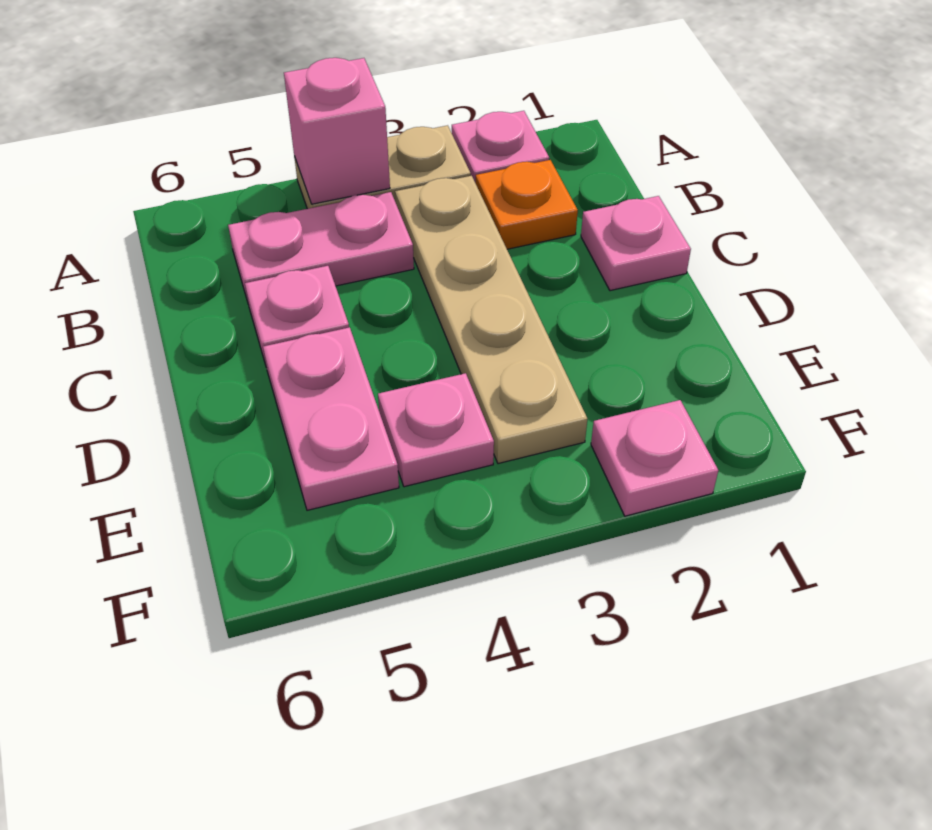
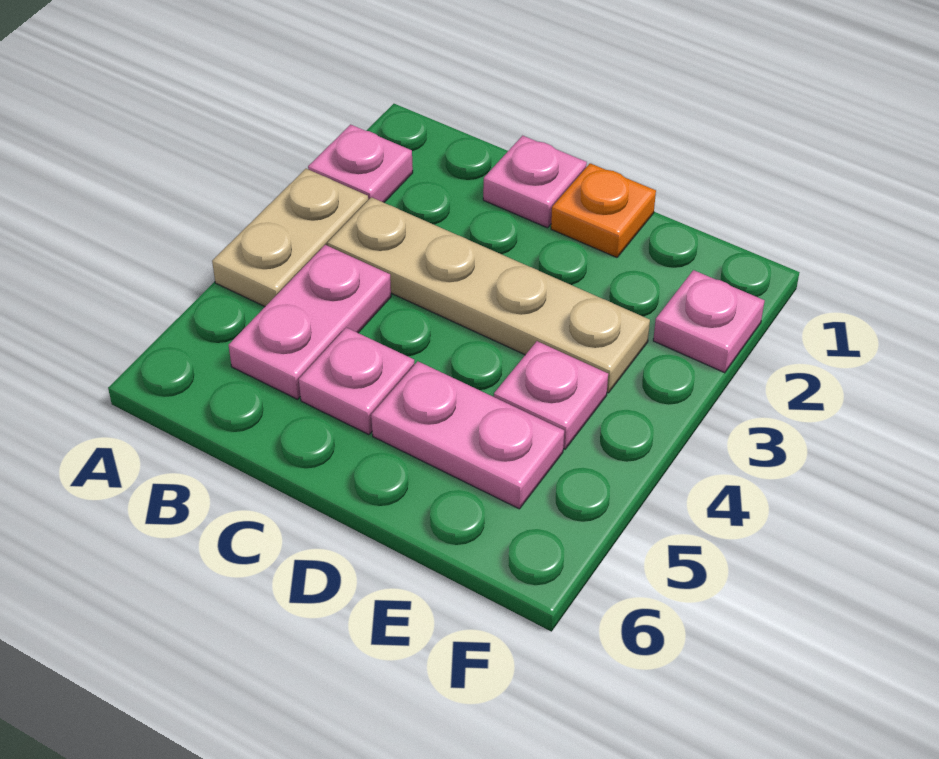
pink 1x1 brick [284,58,390,204] -> none
orange 1x1 plate [476,160,578,249] -> orange 1x1 plate moved to [551,163,656,258]

